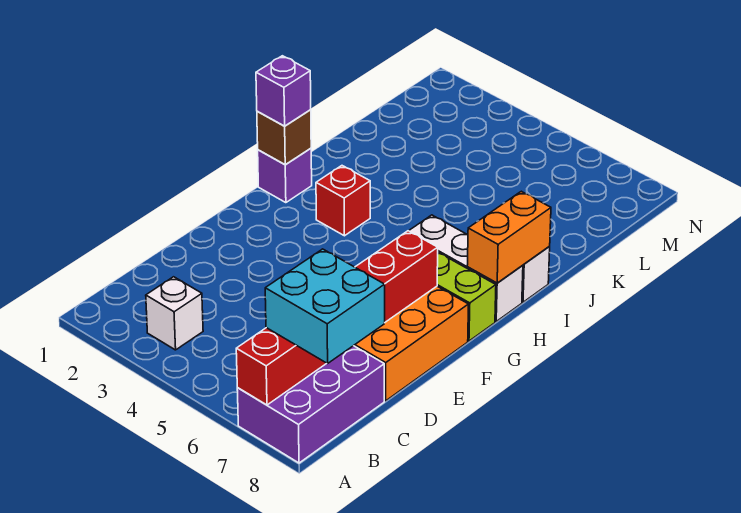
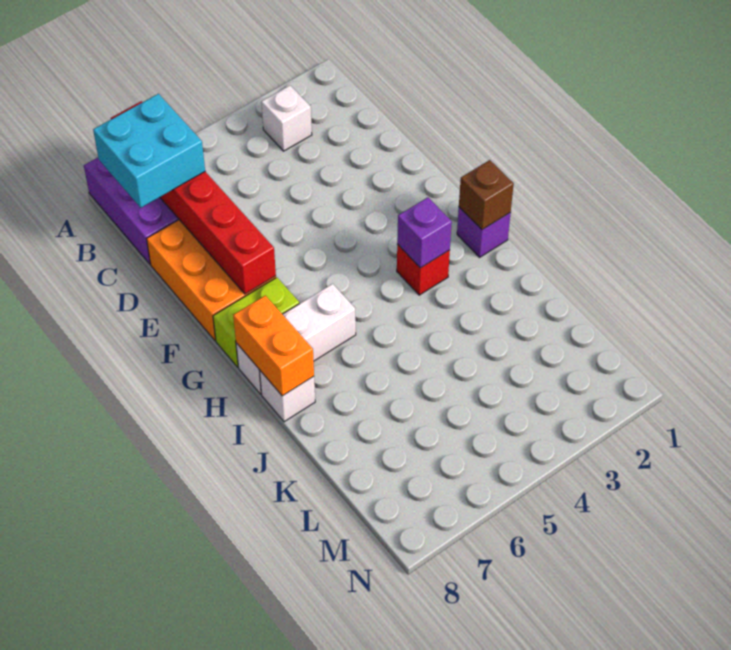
purple 1x1 brick [256,56,311,126] -> purple 1x1 brick moved to [397,198,452,268]

